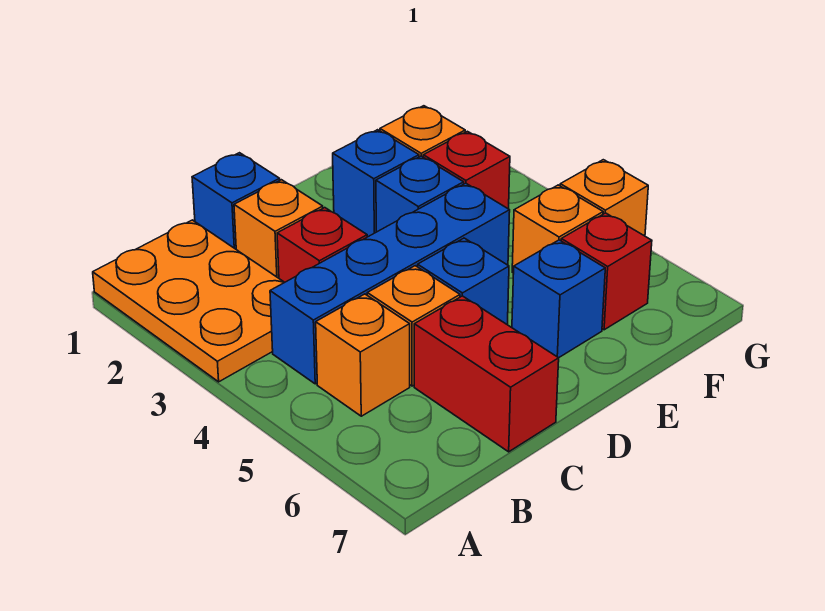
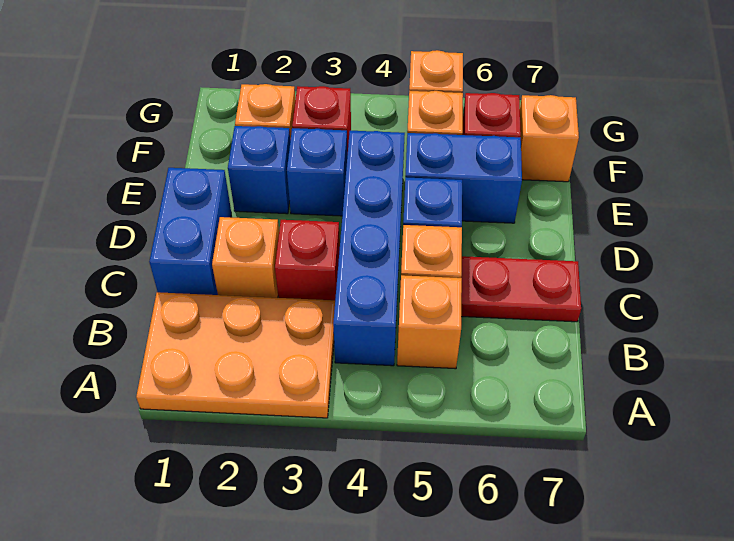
blue 1x1 brick [192,153,280,249] -> blue 1x2 brick [149,168,231,295]
red 1x2 brick [414,296,559,452] -> red 1x2 plate [461,256,581,322]
blue 1x1 brick [512,240,605,358] -> blue 1x2 brick [405,133,522,223]
none -> orange 1x1 brick [520,95,579,182]

